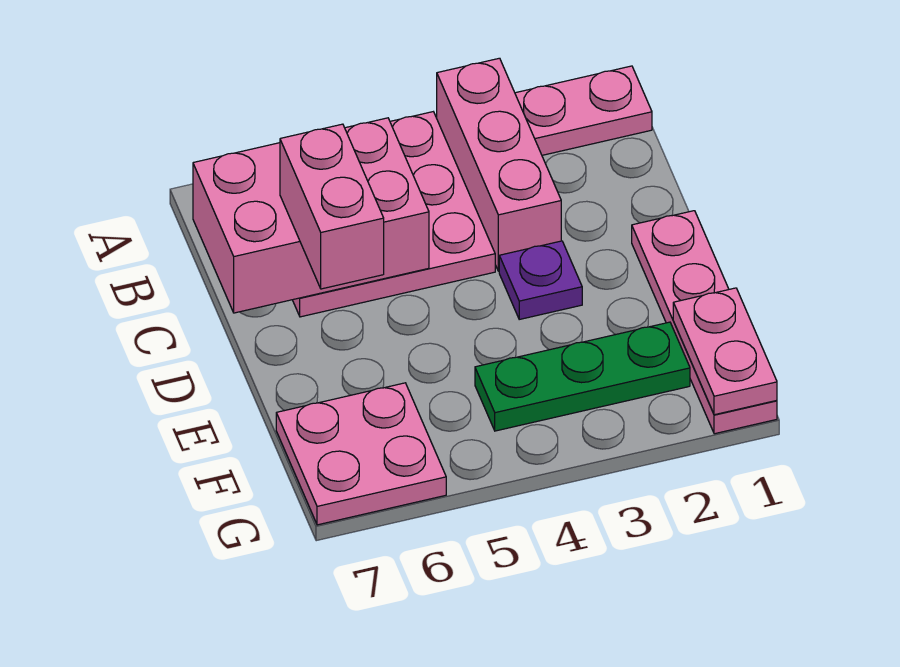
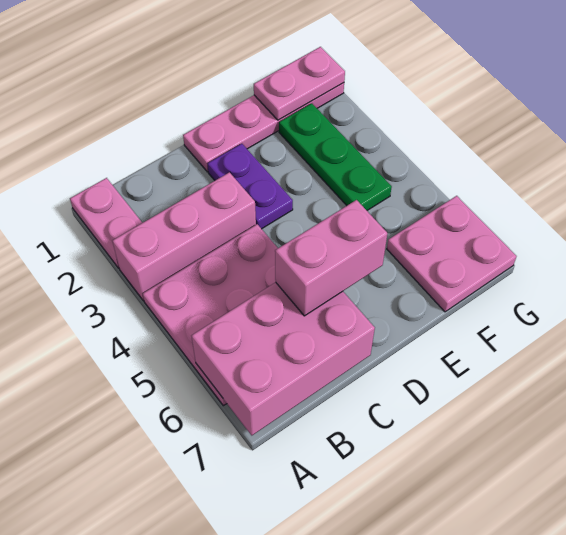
pink 2x3 brick [193,118,429,313] -> pink 2x3 brick turned to [191,282,375,435]
purple 1x1 plate [499,241,582,319] -> purple 1x2 plate [208,144,293,229]

